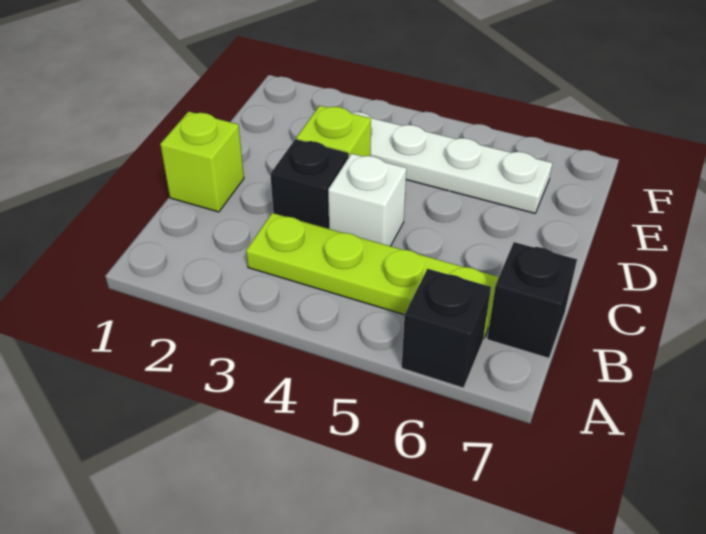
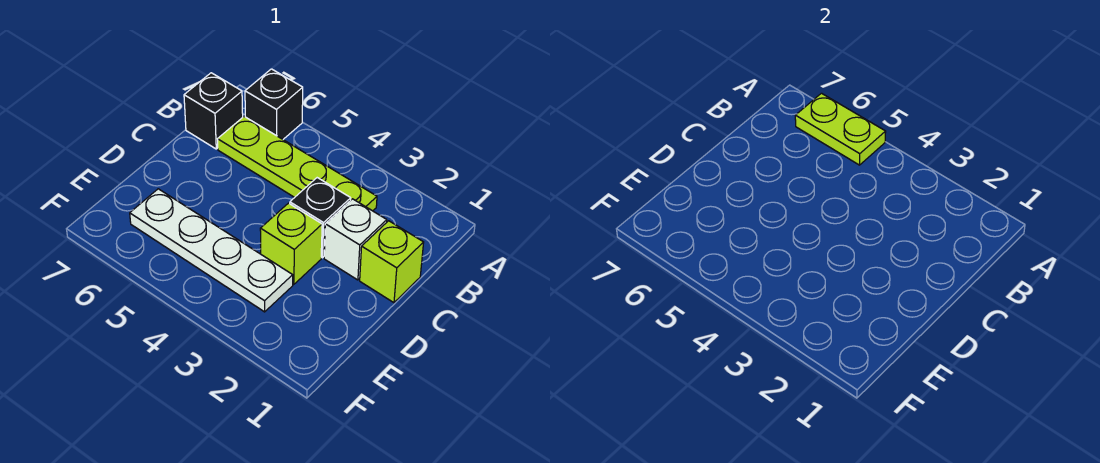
none -> lime 1x2 plate [795,93,886,165]
white 1x1 brick [328,154,406,246] -> white 1x1 brick moved to [324,199,387,280]

